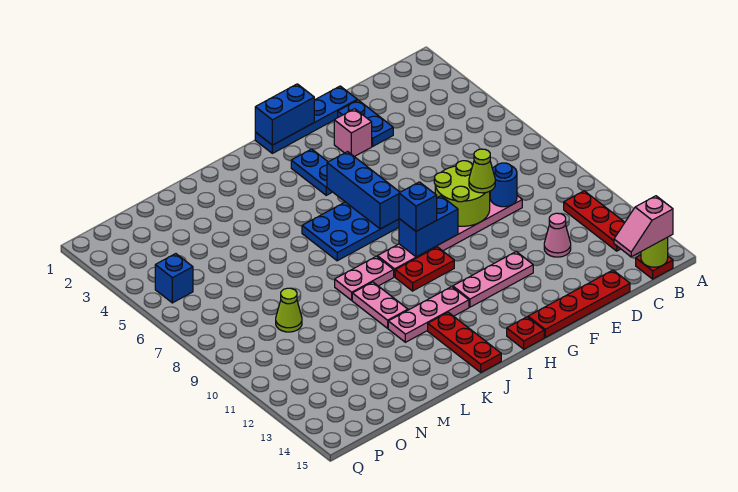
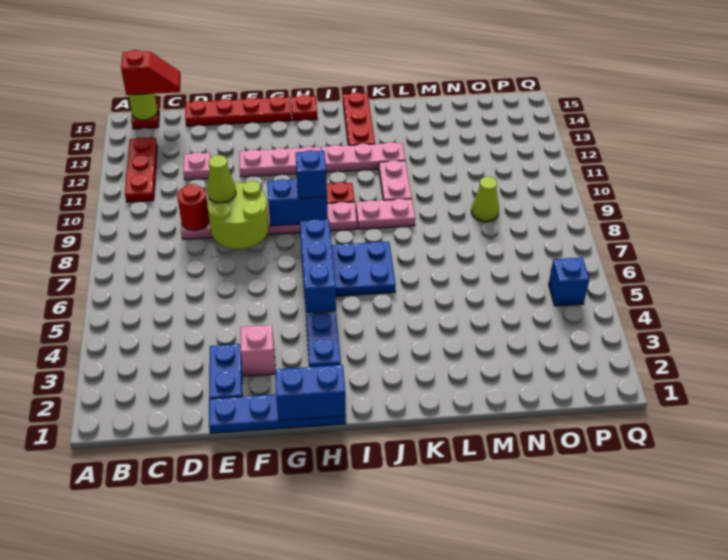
pink 1x2 slope [614,196,673,257] -> red 1x2 slope [121,50,181,95]
blue 1x1 round brick [490,163,517,207] -> red 1x1 round brick [177,184,209,230]
pink 1x1 cone [544,213,571,257] -> pink 1x1 plate [183,152,211,180]

